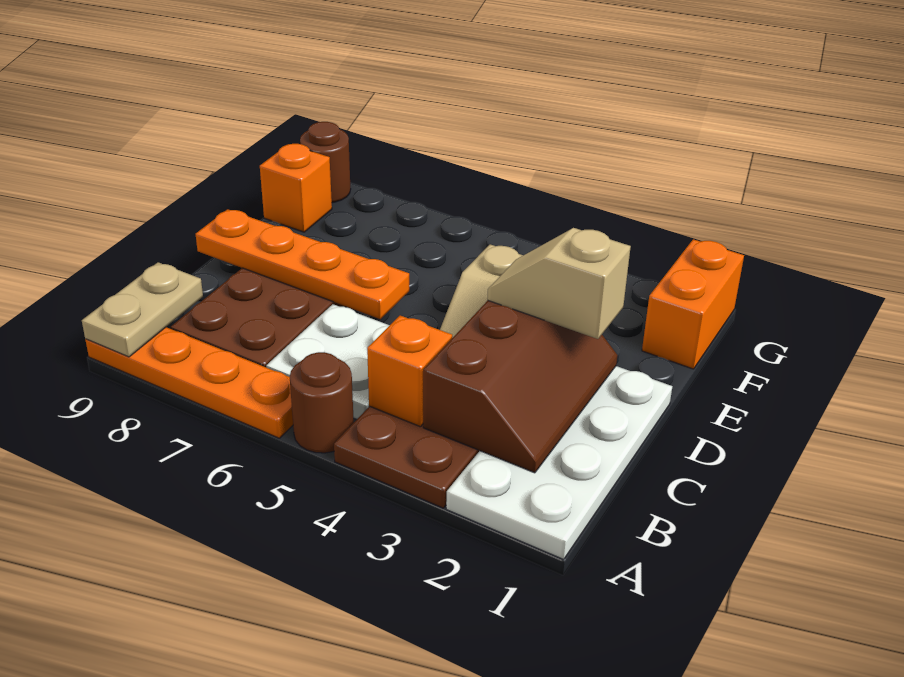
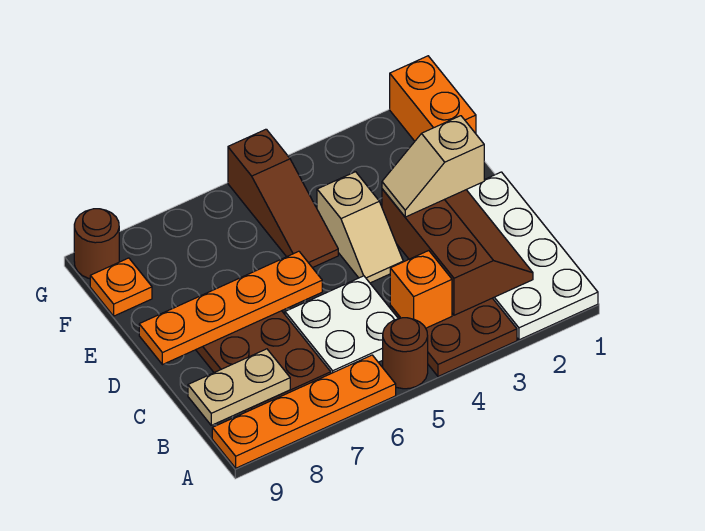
tan 1x2 plate [82,262,203,357] -> tan 1x2 plate turned to [188,349,290,425]
none -> brown 1x3 slope [228,129,338,268]
orange 1x1 brick [260,144,332,232] -> orange 1x1 plate [90,258,152,316]

